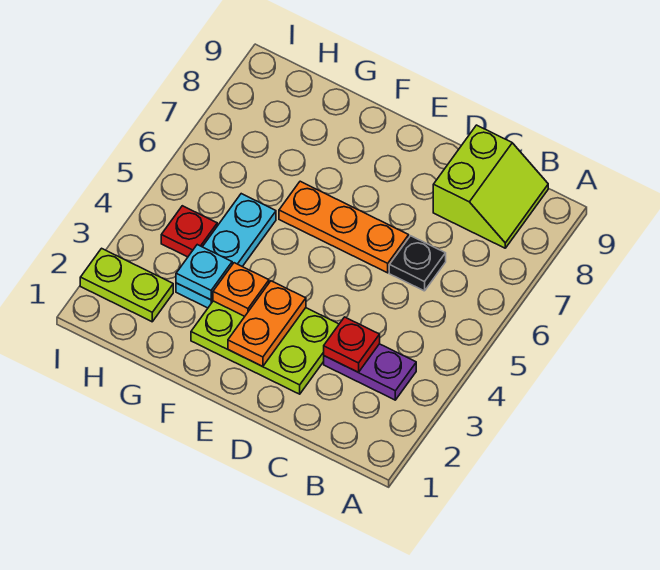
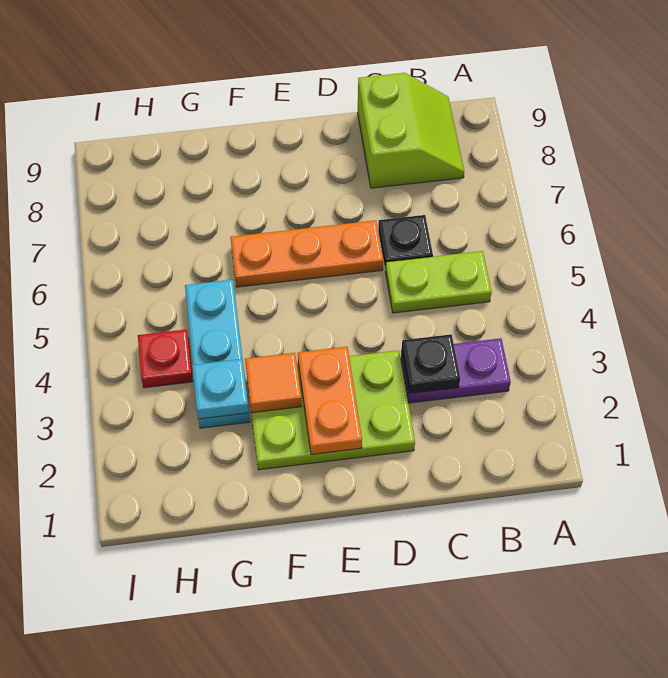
red 1x1 plate [324,317,380,372] -> black 1x1 plate [402,334,460,394]
orange 1x1 plate [213,263,269,316] -> orange 1x1 tile [245,353,302,413]
lime 1x2 plate [80,248,173,322] -> lime 1x2 plate moved to [385,251,492,313]

